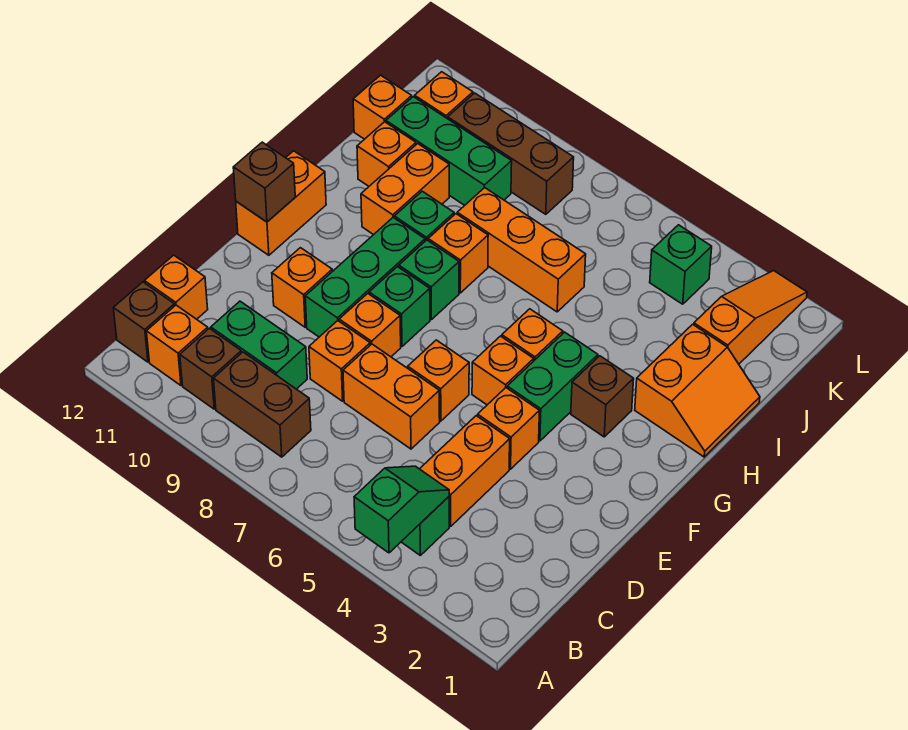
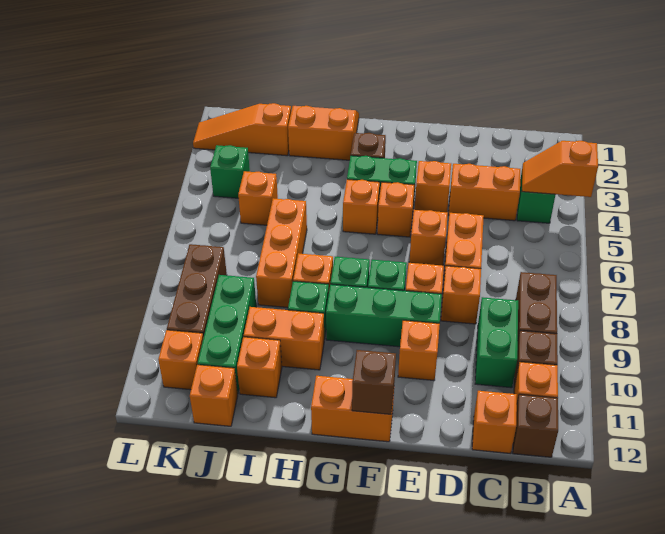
green 1x2 slope [354,466,449,553] -> orange 1x2 slope [522,141,598,197]
none -> orange 1x1 brick [238,171,278,225]

